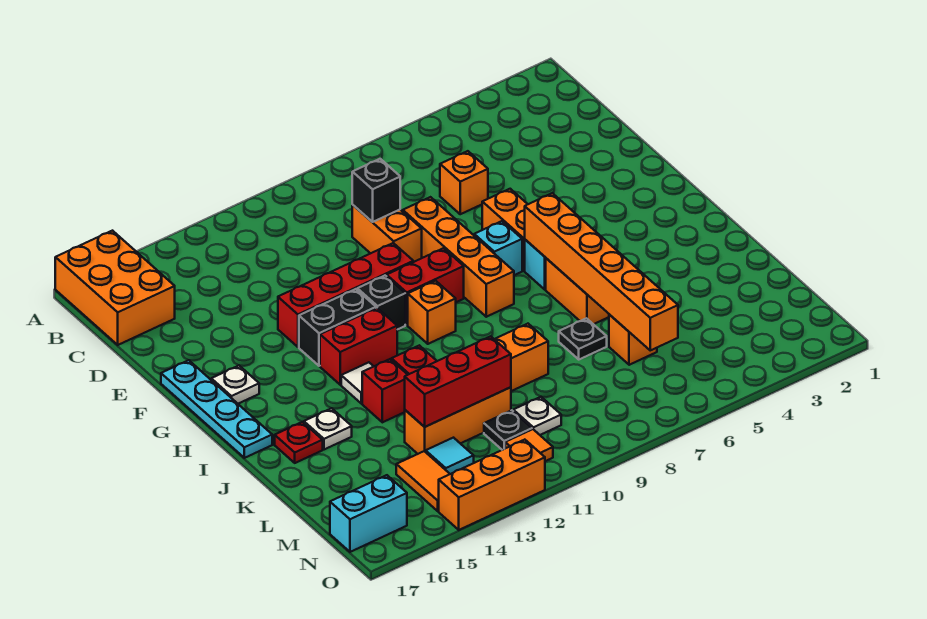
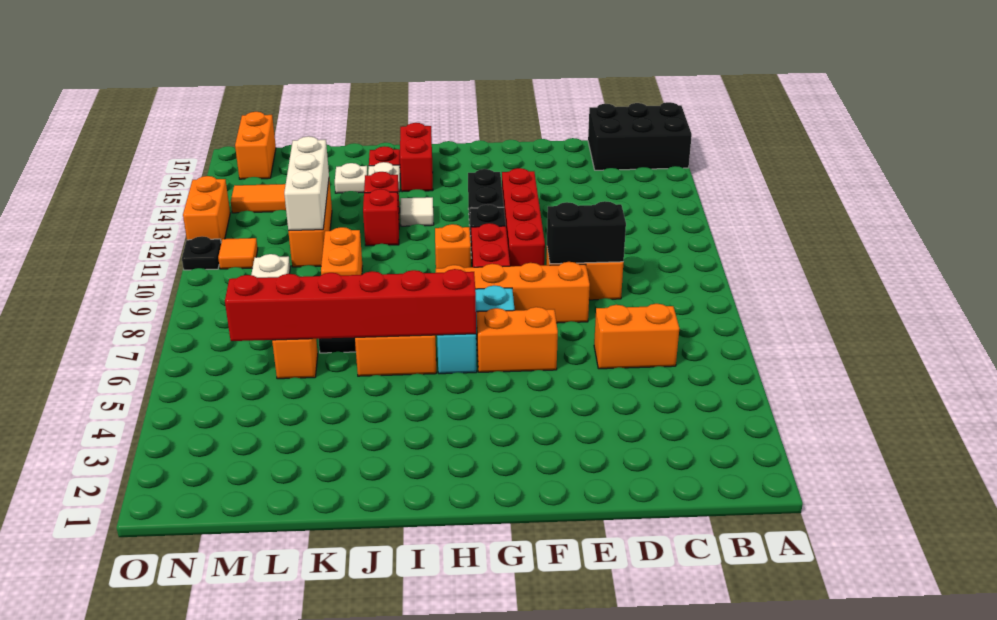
orange 2x3 brick [55,231,175,345] -> black 2x3 brick [588,102,692,170]
orange 1x1 brick [440,151,488,214] -> orange 1x2 brick [594,304,679,369]
black 1x1 brick [352,159,400,222] -> black 1x2 brick [547,201,626,264]
cyan 1x4 plate [161,360,272,458] -> none
white 1x1 plate [211,365,259,404] -> white 1x1 plate moved to [335,163,368,193]
orange 1x6 brick [525,193,678,350] -> red 1x6 brick [225,269,476,341]
red 1x2 brick [320,308,397,385] -> red 1x2 brick moved to [400,123,433,192]
red 1x3 brick [405,336,511,427] -> white 1x3 brick [284,136,329,231]
black 1x1 plate [484,410,532,450] -> black 1x1 plate moved to [182,236,221,270]
cyan 1x1 tile [426,438,474,474] -> none
cyan 1x2 brick [330,475,407,552] -> orange 1x2 brick [235,112,276,179]
orange 1x3 brick [439,440,545,530] -> orange 1x2 brick [183,176,230,242]

